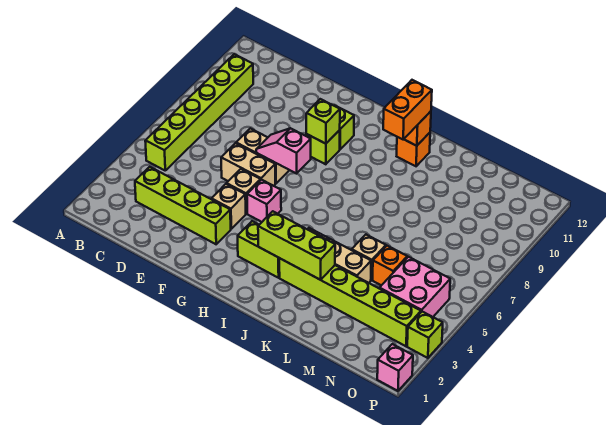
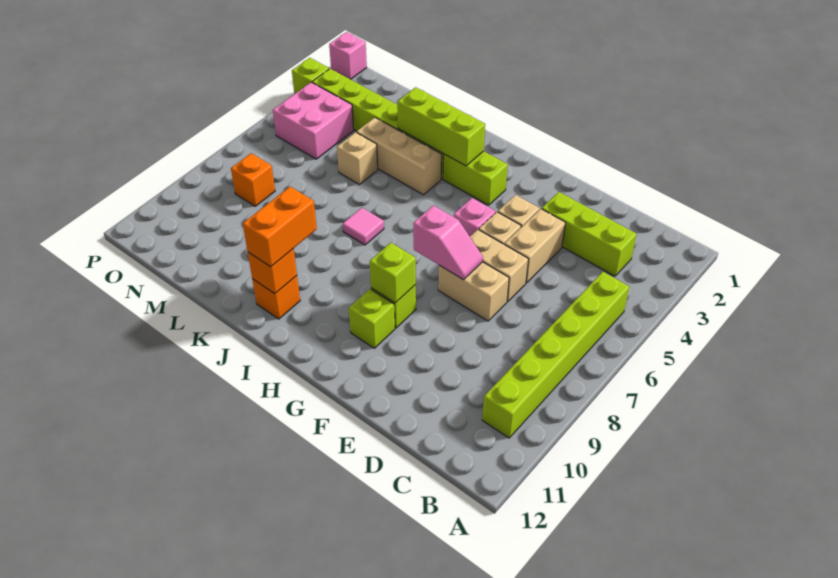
lime 1x4 brick [135,167,231,244] -> lime 1x3 brick [542,192,637,276]
none -> tan 1x2 brick [504,209,565,283]
none -> pink 1x1 tile [343,208,384,245]
orange 1x1 brick [373,246,407,285] -> orange 1x1 brick moved to [231,153,275,206]

